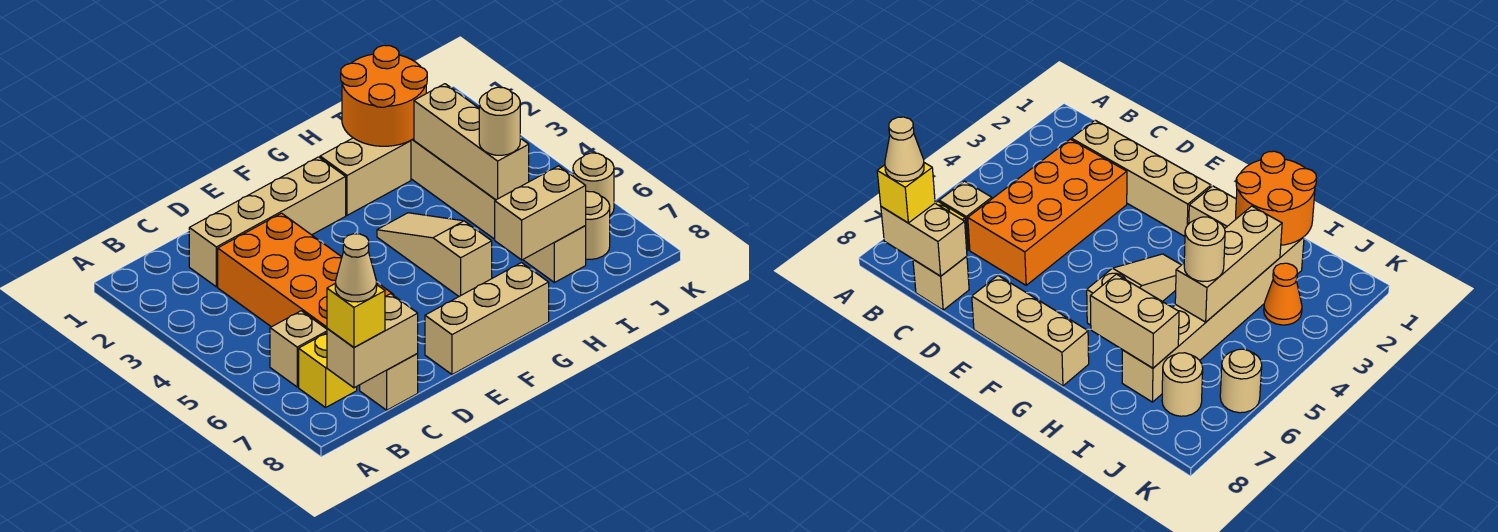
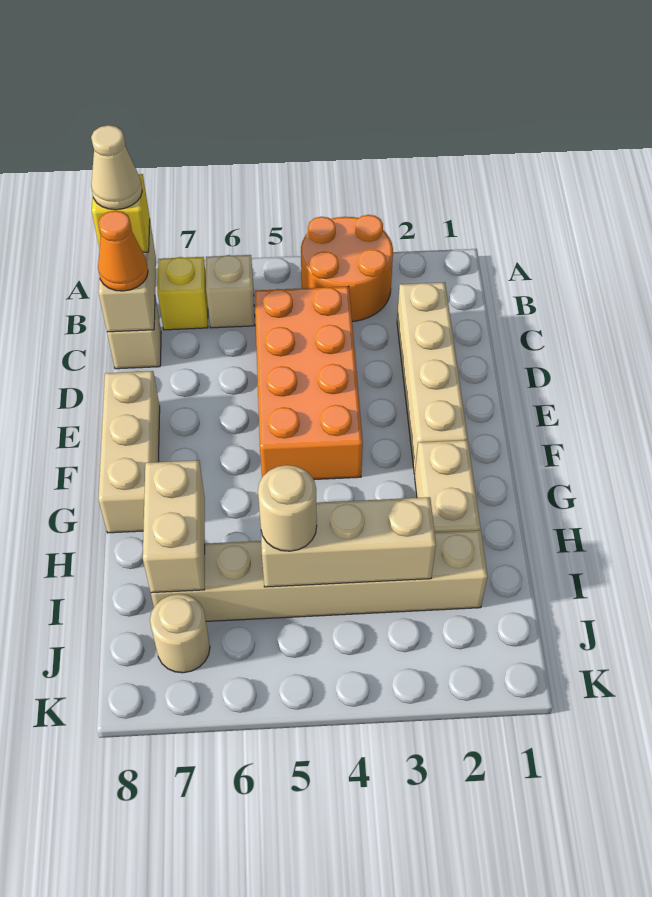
orange 2x4 brick [218,213,393,329] -> orange 2x4 brick turned to [255,286,363,479]
tan 1x3 slope [377,213,492,296] -> none
orange 2x2 round brick [341,45,427,146] -> orange 2x2 round brick moved to [301,215,393,322]
orange 1x1 cone [1264,263,1302,325] -> orange 1x1 cone moved to [98,211,148,291]
tan 1x1 round brick [573,153,614,215] -> none

